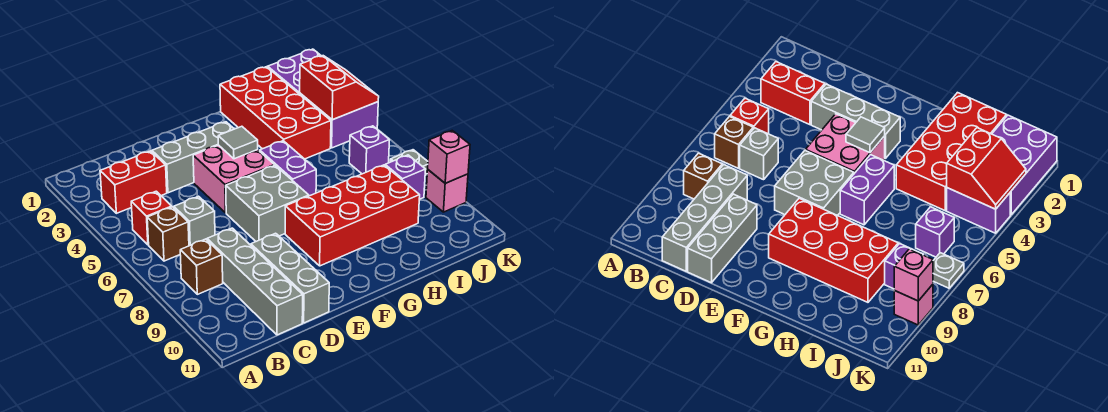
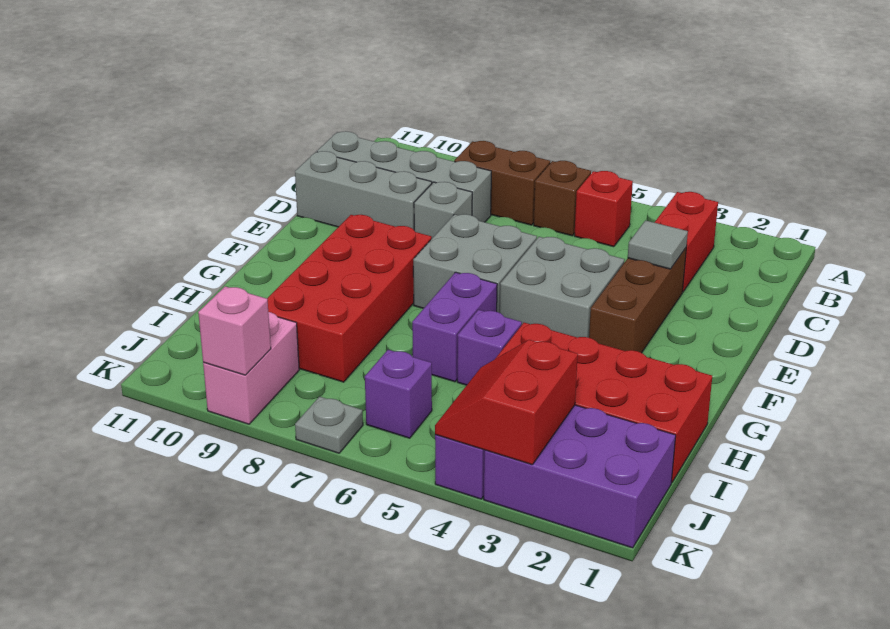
brown 1x1 brick [180,239,223,294] -> brown 1x2 brick [454,141,550,225]
grey 1x1 brick [174,196,215,246] -> grey 1x1 brick moved to [414,182,472,238]
grey 1x3 brick [152,122,234,193] -> brown 1x3 brick [589,248,686,353]
pink 2x2 brick [193,145,274,213] -> grey 2x2 brick [500,237,625,338]
grey 1x1 tile [218,126,258,159] -> grey 1x1 tile moved to [628,220,688,269]
purple 1x2 brick [260,141,316,196] -> purple 1x2 brick turned to [412,272,497,382]
red 2x2 slope [300,56,379,120] -> red 2x2 slope turned to [435,340,578,465]
purple 1x1 brick [385,155,426,199] -> purple 1x1 brick moved to [457,310,522,385]
pink 1x1 brick [426,170,468,212] -> pink 1x2 brick [203,312,299,424]

